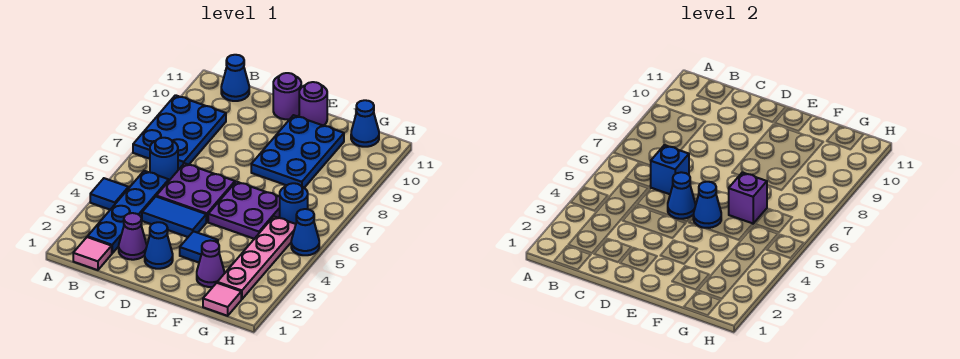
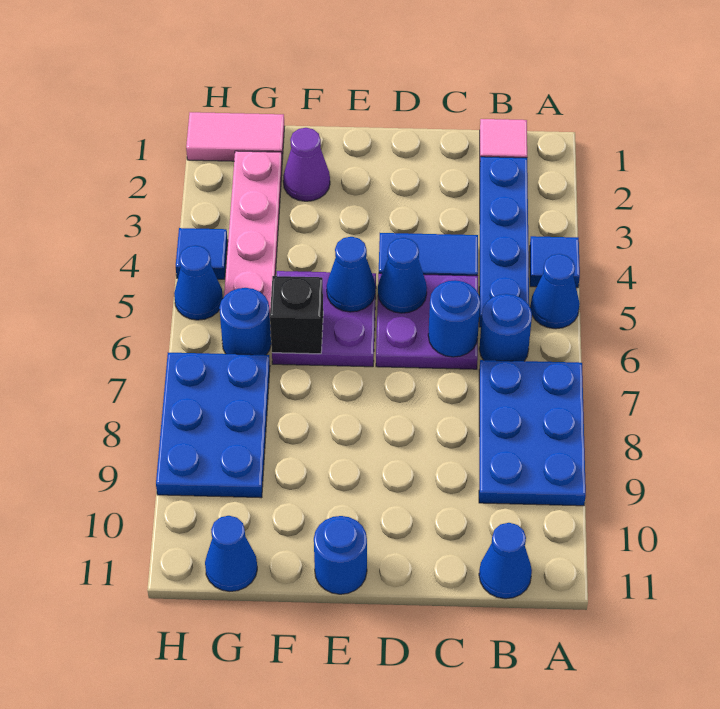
purple 1x1 cone [119,213,147,260] -> none
blue 1x1 brick [650,145,689,194] -> blue 1x1 round brick [428,280,480,357]
blue 1x1 cone [145,222,173,269] -> blue 1x1 cone moved to [530,254,580,329]
purple 1x1 round brick [273,73,301,119] -> none
blue 1x1 tile [180,231,218,262] -> blue 1x1 tile moved to [176,228,228,279]
blue 2x3 plate [251,115,344,188] -> blue 2x3 plate moved to [156,353,270,498]
purple 1x1 round brick [299,82,327,126] -> blue 1x1 round brick [314,516,367,594]
purple 1x1 brick [729,172,767,224] -> black 1x1 brick [270,276,323,354]
pink 1x1 tile [203,283,241,316] -> pink 1x2 tile [186,112,284,161]

